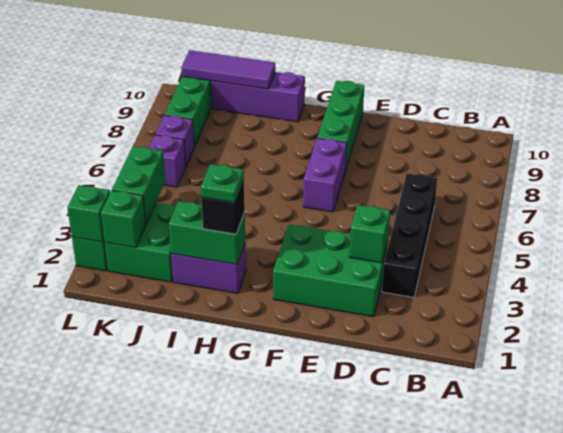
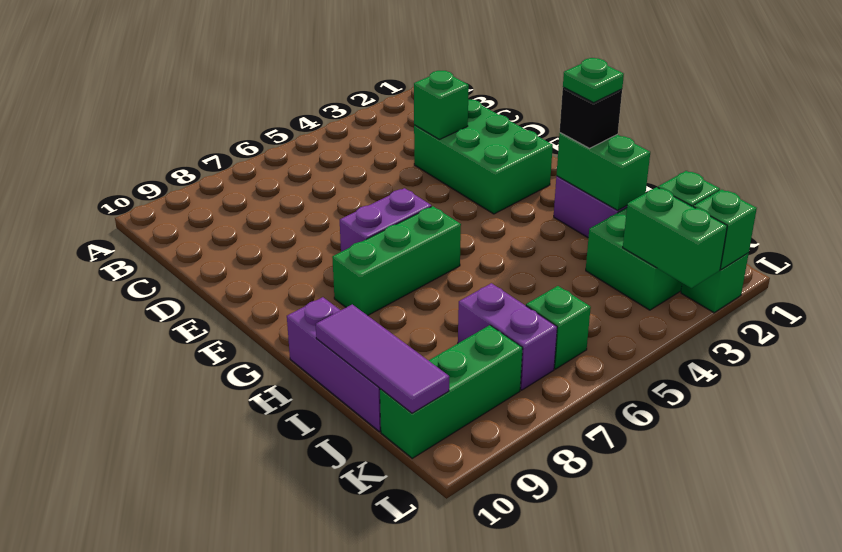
black 1x4 brick [382,173,437,297] -> none
green 1x3 brick [317,81,364,168] -> green 1x3 brick moved to [332,206,461,316]
green 1x2 brick [112,146,166,224] -> green 1x2 brick turned to [623,187,727,288]
purple 1x1 brick [149,135,186,187] -> green 1x1 brick [526,286,591,369]
purple 1x1 brick [155,115,194,166] -> purple 1x2 brick [458,283,557,390]

